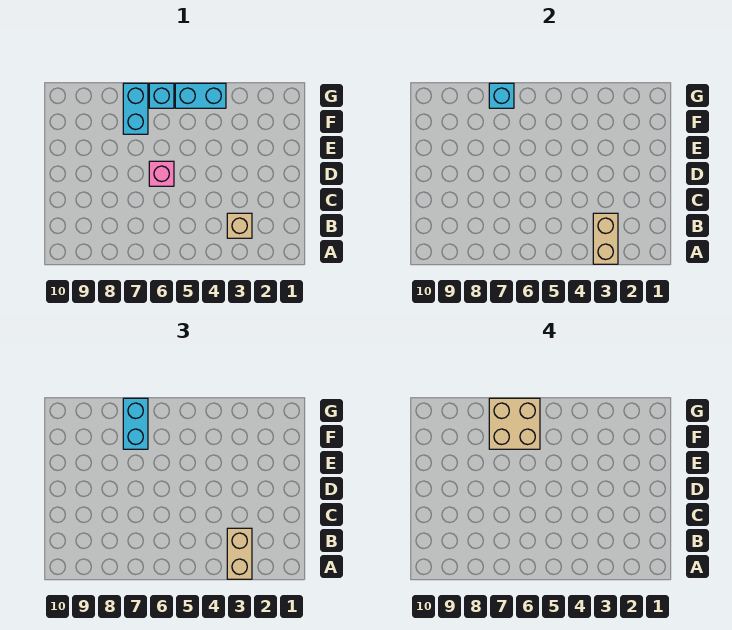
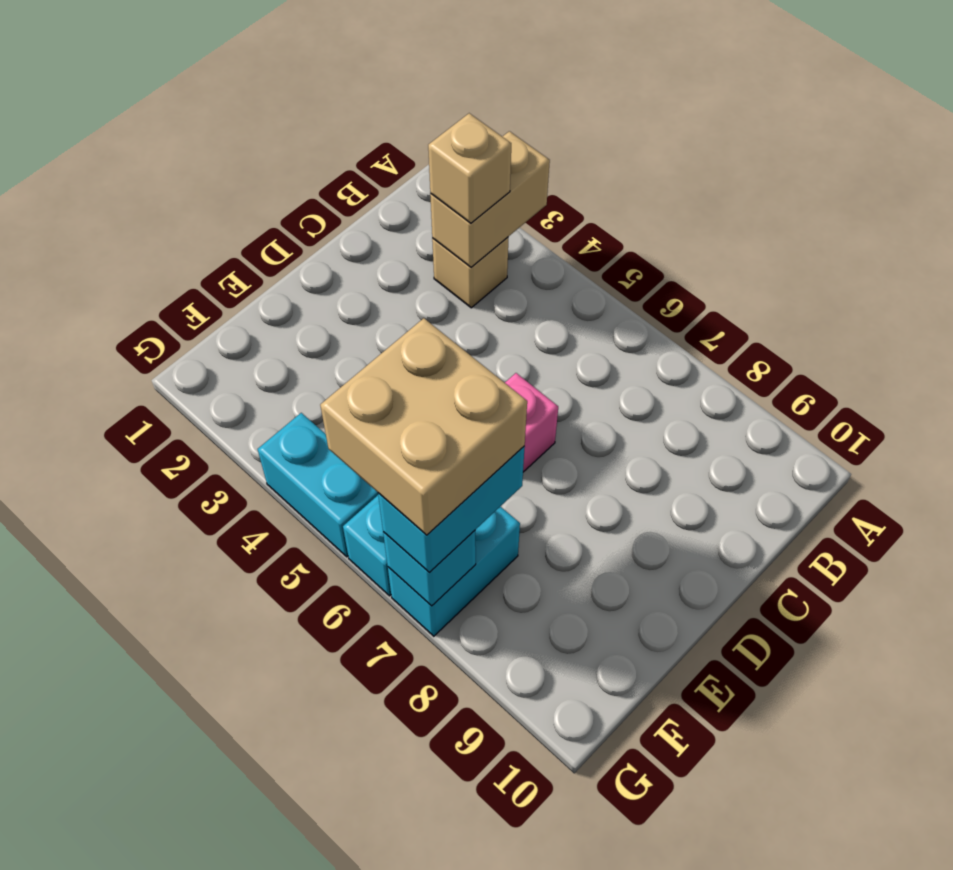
tan 1x2 brick [227,528,252,579] -> tan 1x1 brick [428,113,511,223]

